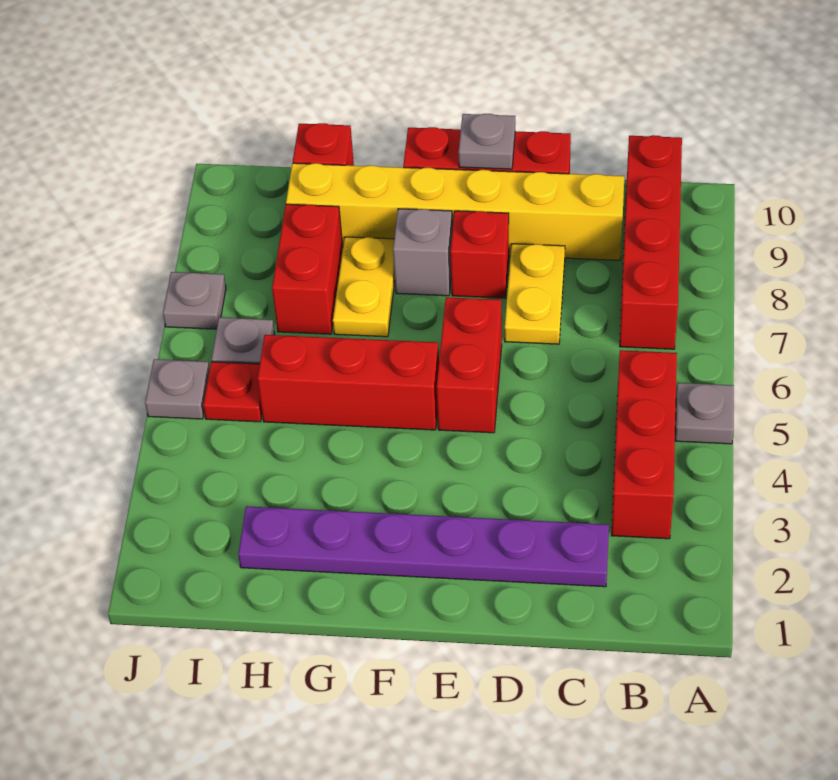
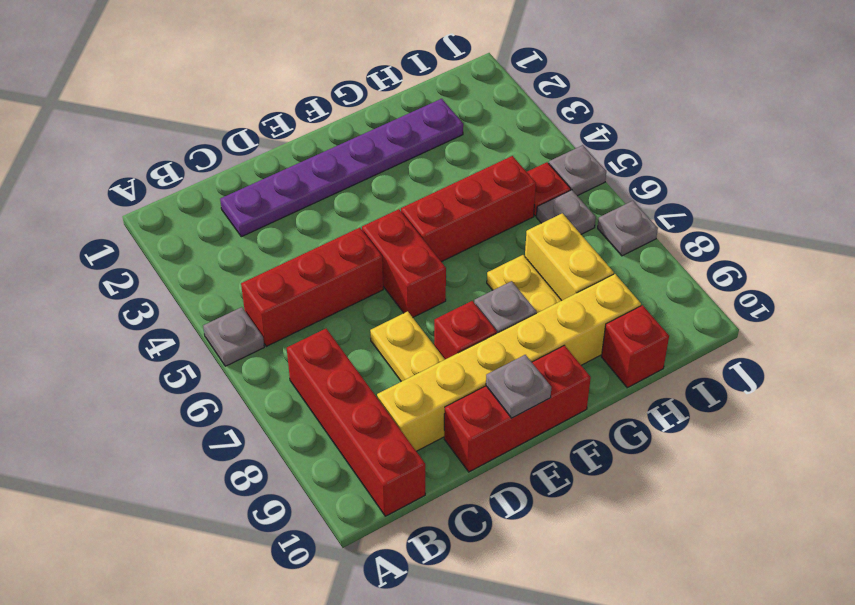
red 1x3 brick [611,350,677,539] -> red 1x3 brick turned to [241,228,383,346]
red 1x2 brick [272,204,343,334] -> yellow 1x2 brick [525,213,614,300]

